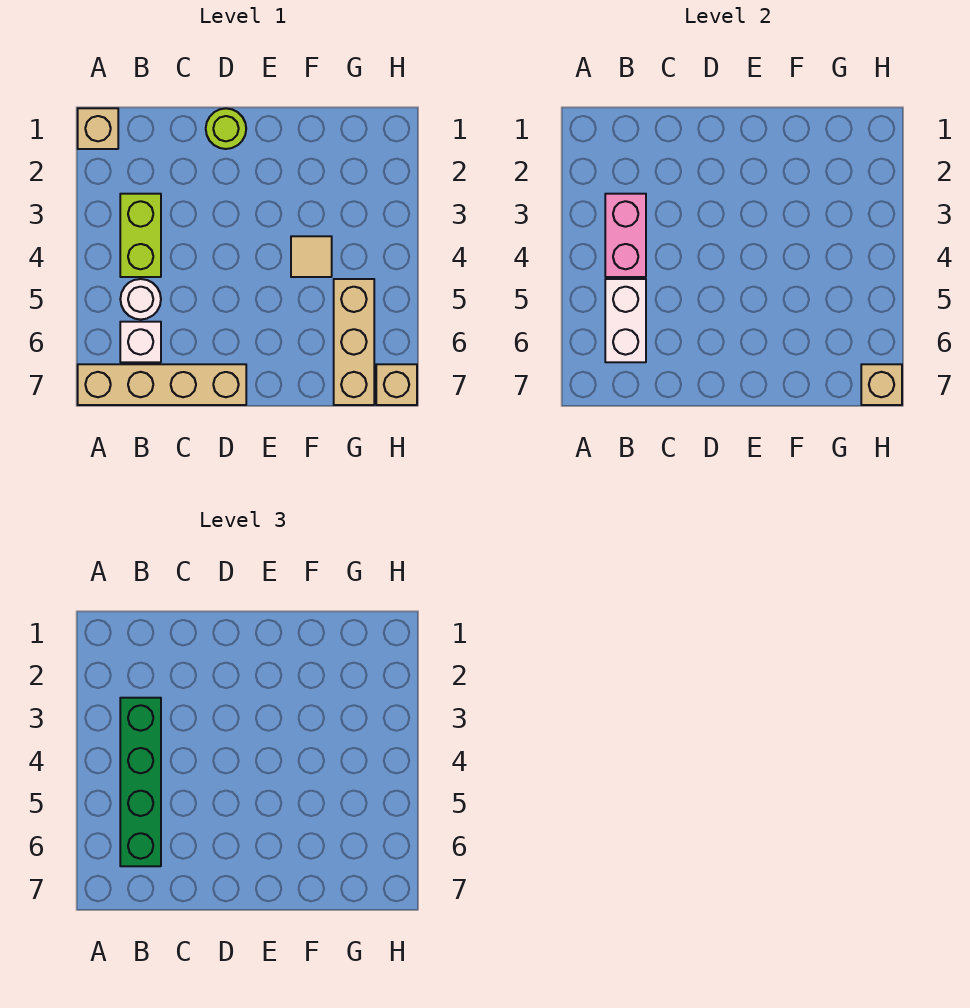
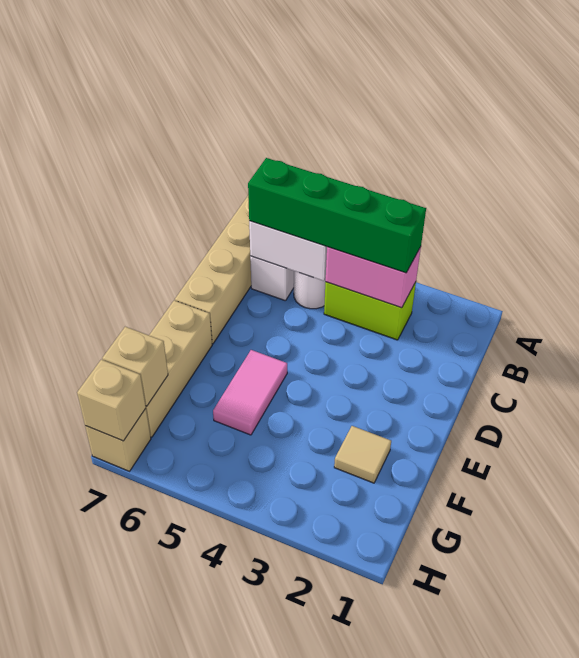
tan 1x1 brick [78,108,118,149] -> tan 1x1 brick moved to [102,327,168,406]
lime 1x1 round brick [206,108,246,149] -> none
none -> pink 1x2 tile [213,350,287,435]
tan 1x1 tile [291,236,332,277] -> tan 1x1 tile moved to [334,426,391,483]
tan 1x3 brick [334,279,374,405] -> tan 1x3 brick turned to [146,300,212,437]

